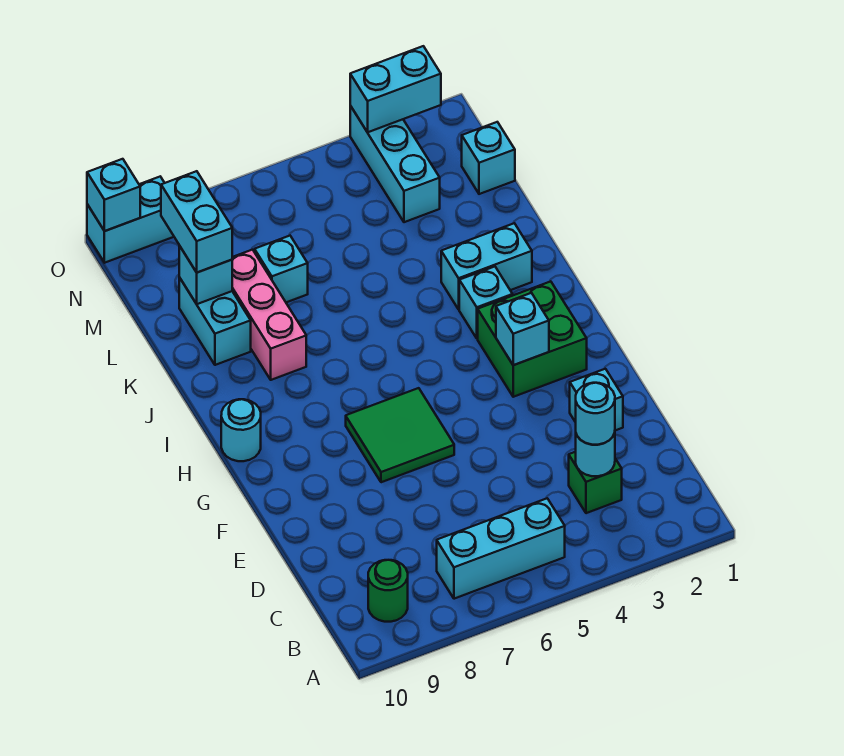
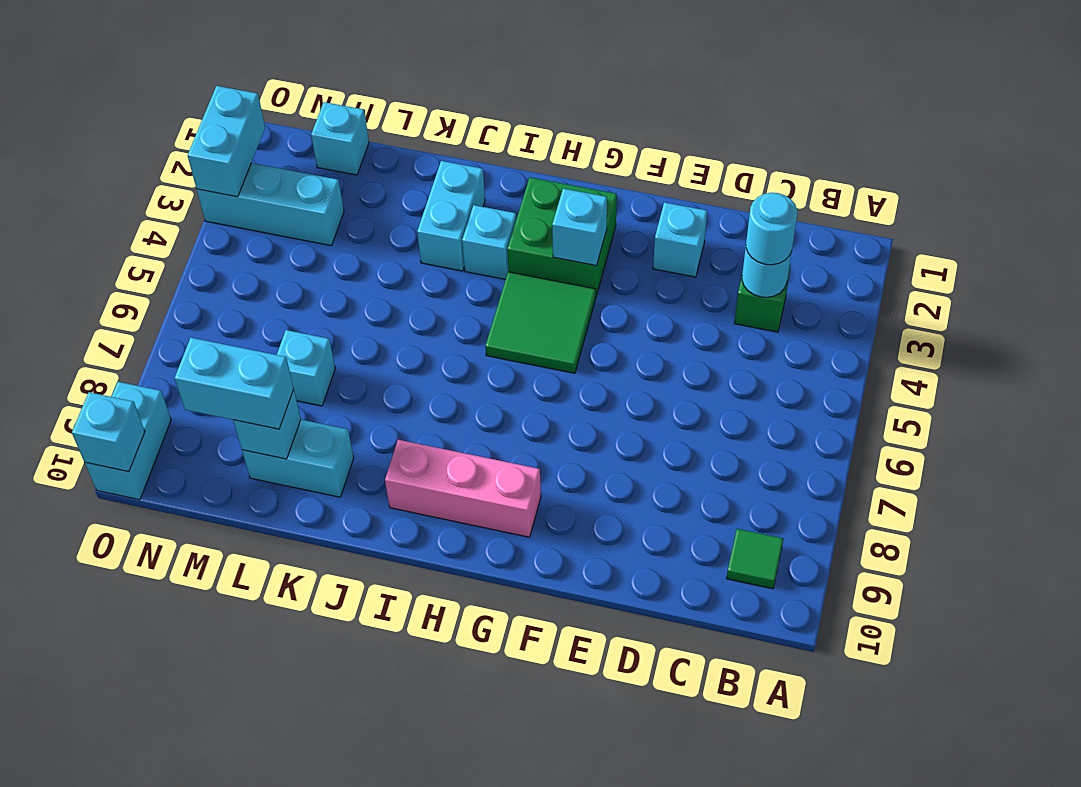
cyan 1x3 brick [437,498,565,599] -> none
green 1x1 round brick [368,560,408,622] -> green 1x1 tile [726,529,783,589]
green 2x2 tile [346,388,454,482] -> green 2x2 tile moved to [485,272,596,373]
cyan 1x1 round brick [221,399,261,461] -> none
pink 1x3 brick [232,250,306,380] -> pink 1x3 brick moved to [385,440,541,537]

